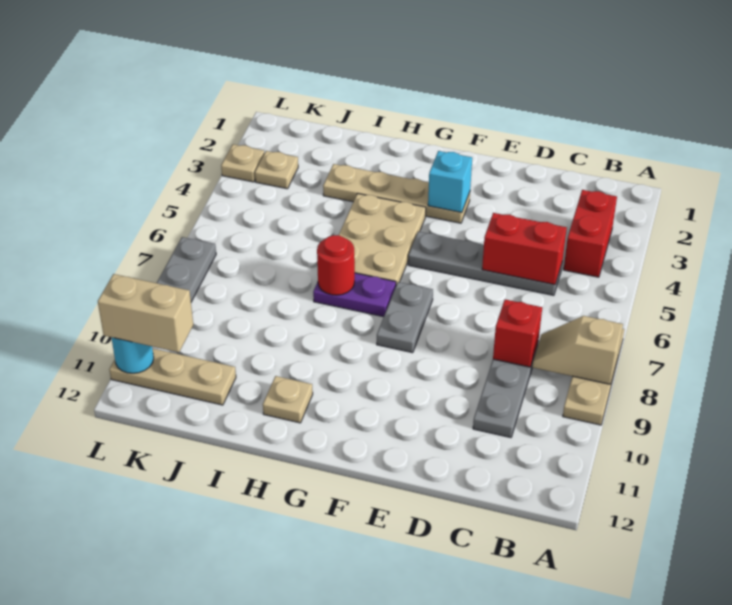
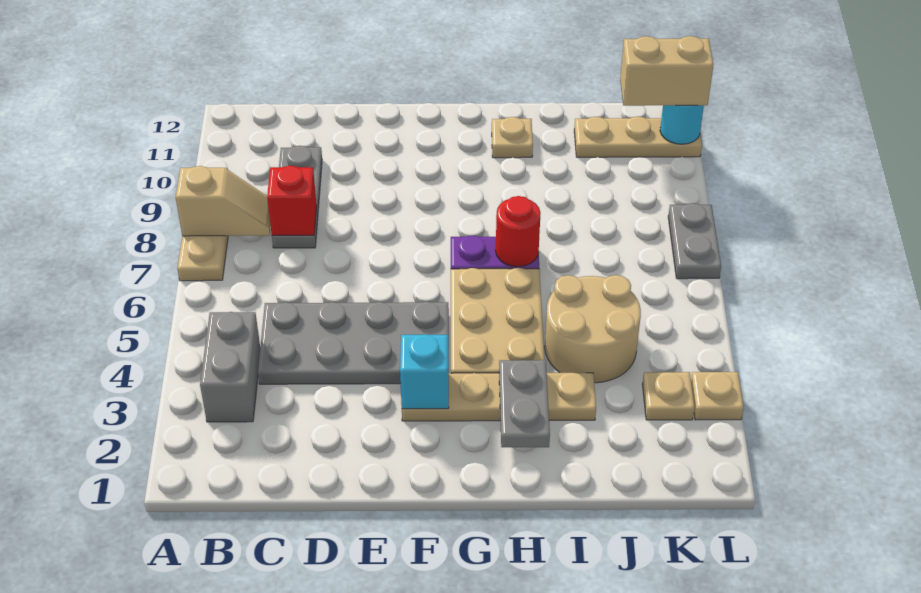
red 1x2 brick [564,190,617,277] -> grey 1x2 brick [200,312,260,422]
grey 1x4 plate [408,232,562,295] -> grey 2x4 plate [258,302,449,384]
red 1x2 brick [482,213,567,285] -> none
grey 1x2 plate [377,282,433,353] -> grey 1x2 plate moved to [499,360,550,447]
none -> tan 2x2 round brick [545,275,641,383]

